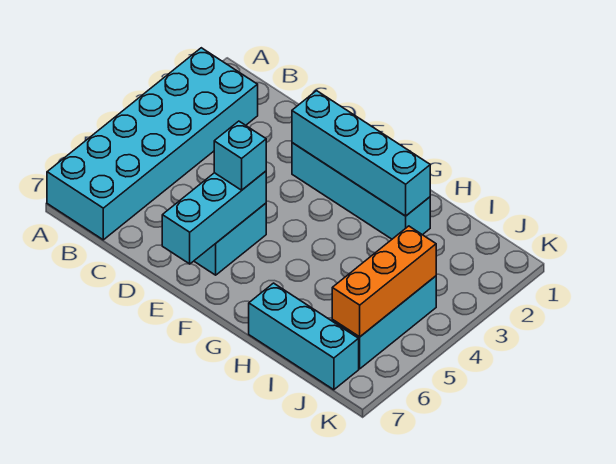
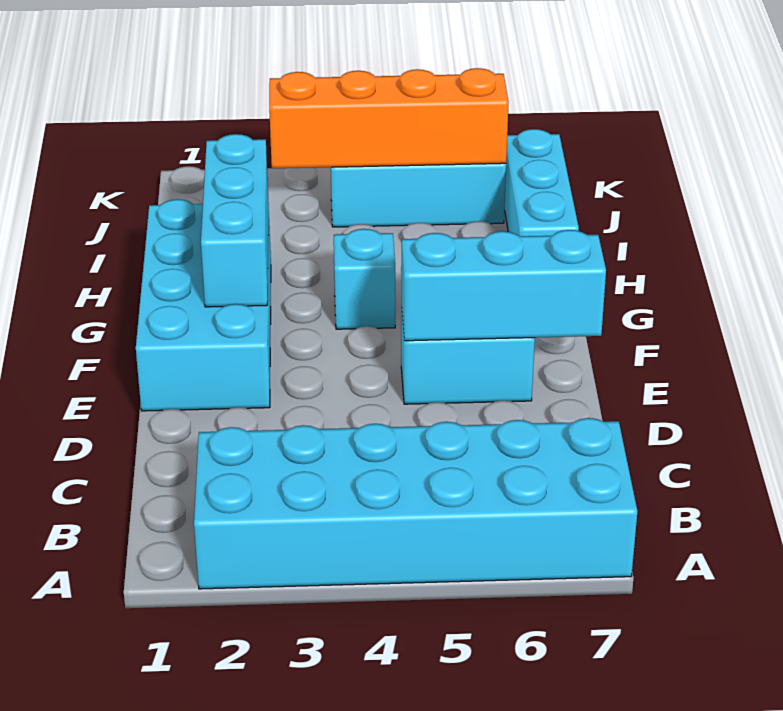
cyan 1x4 brick [292,143,430,239] -> cyan 2x4 brick [136,199,271,411]
cyan 1x4 brick [292,91,430,216] -> cyan 1x3 brick [201,134,268,307]
cyan 1x1 brick [214,121,266,190] -> cyan 1x1 brick moved to [334,229,395,329]
orange 1x3 brick [332,226,436,337] -> orange 1x4 brick [269,68,509,168]

